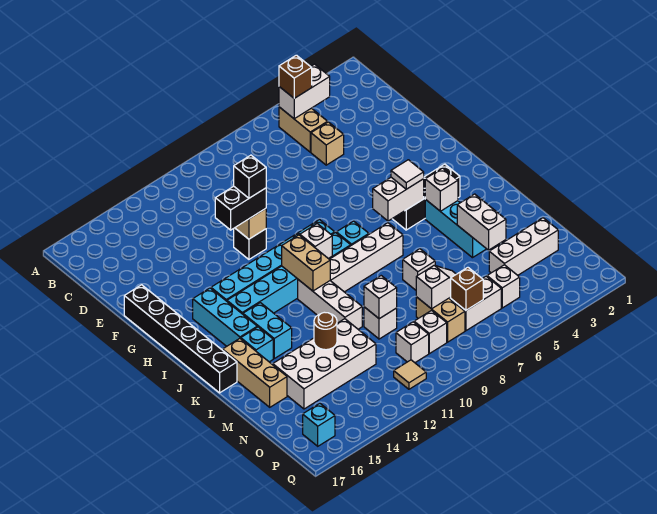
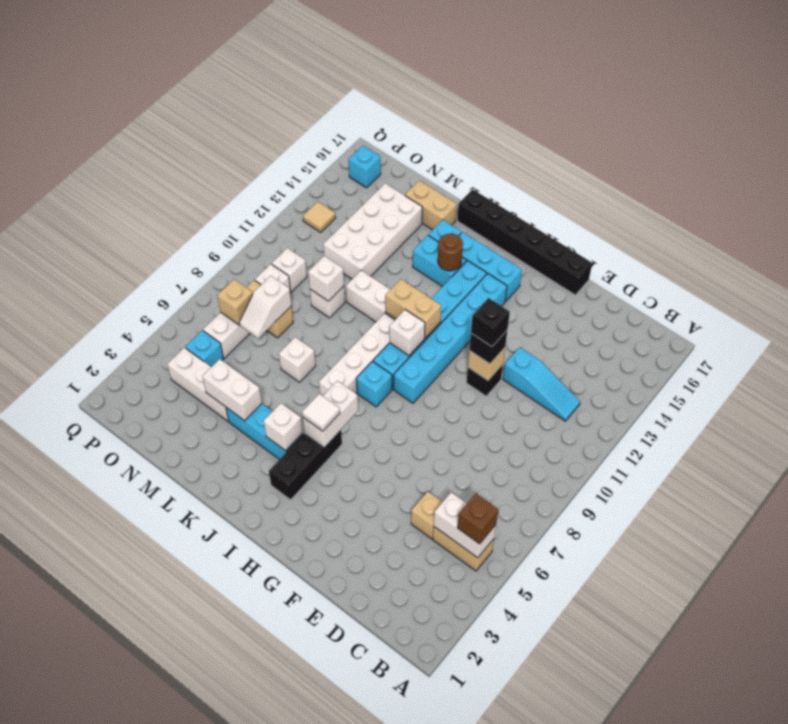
white 1x2 brick [279,64,330,119] -> white 1x2 brick turned to [434,493,496,558]
none -> cyan 1x3 slope [503,347,580,421]
black 1x2 brick [215,186,266,230] -> black 1x1 brick [469,331,507,364]
tan 1x3 brick [223,338,287,407] -> tan 1x2 brick [405,180,457,230]
brown 1x1 round brick [314,312,337,350] -> brown 1x1 round brick moved to [438,234,463,271]
white 1x3 brick [489,218,558,275] -> white 1x3 brick turned to [167,348,229,421]
white 1x1 brick [487,265,520,308] -> cyan 1x1 brick [185,330,224,367]
brown 1x1 brick [451,267,483,310] -> tan 1x1 brick [217,279,253,325]
tan 1x1 tile [394,360,426,389] -> tan 1x1 tile moved to [303,201,336,232]

